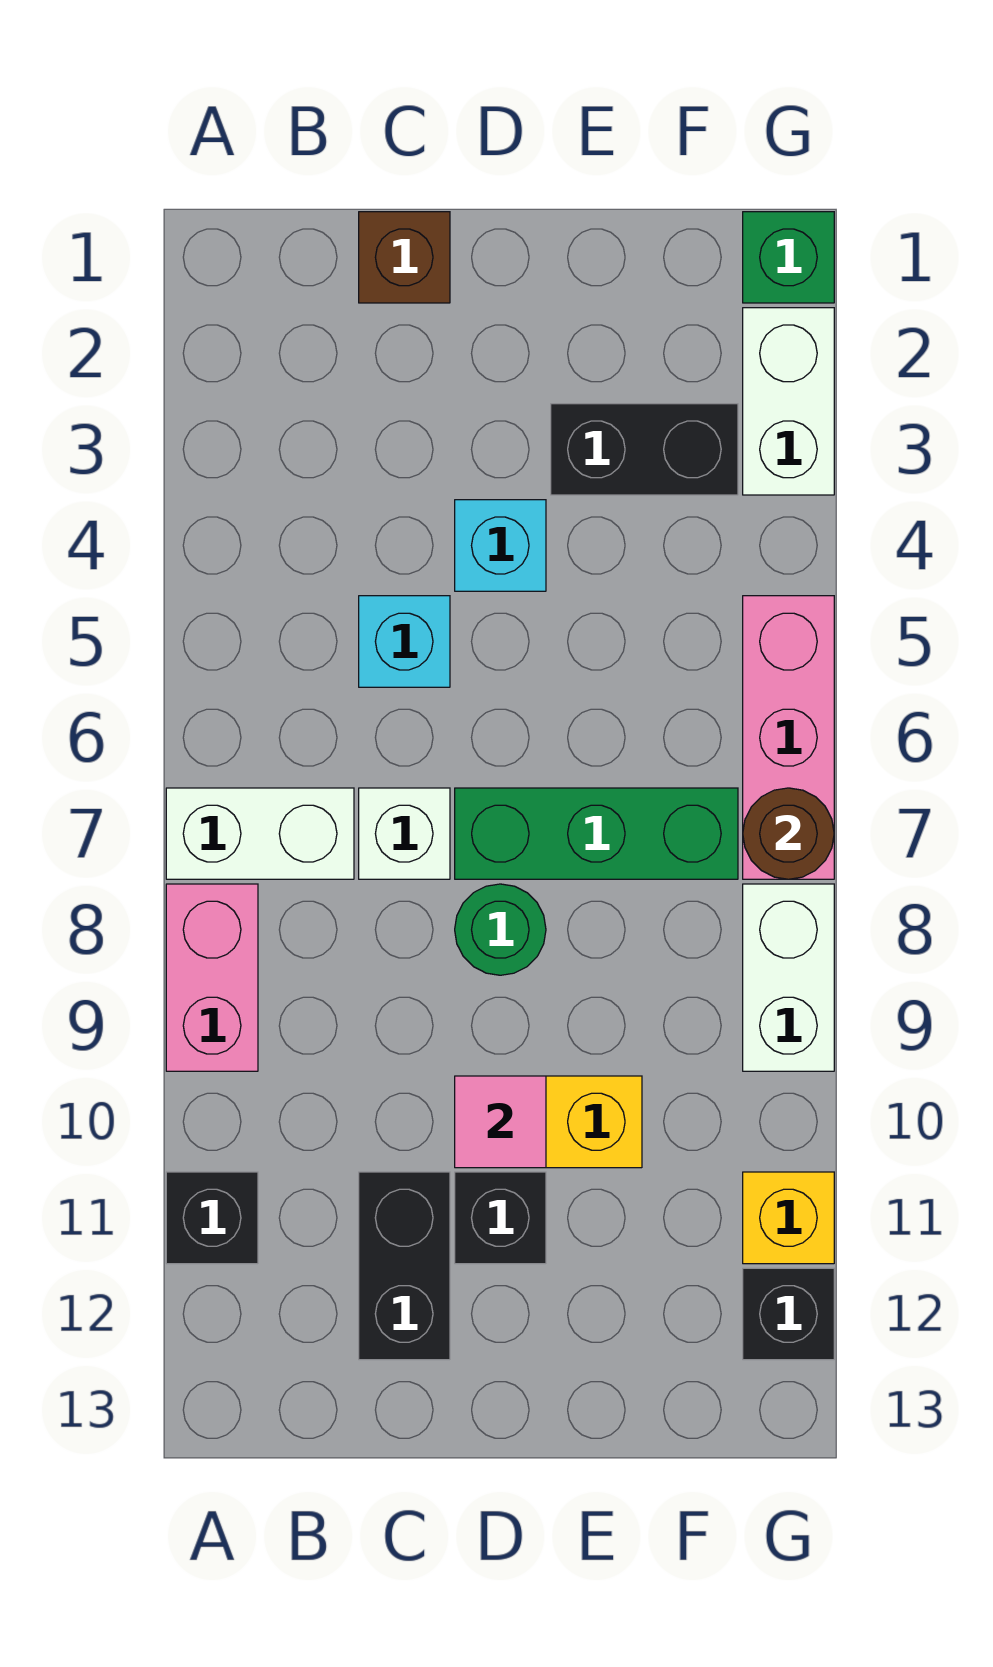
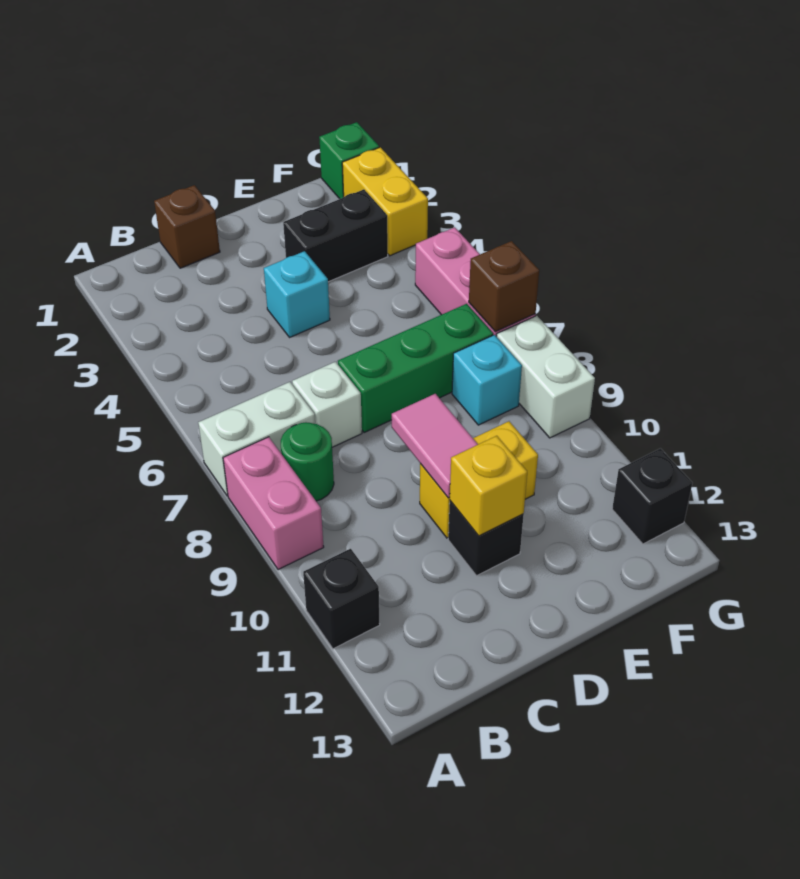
cyan 1x1 brick [359,596,450,687] -> cyan 1x1 brick moved to [452,335,522,425]
black 1x2 brick [359,1172,450,1360] -> none
green 1x1 round brick [455,884,546,975] -> green 1x1 round brick moved to [281,422,334,501]
pink 1x1 tile [455,1076,546,1168] -> pink 1x2 tile [392,394,478,498]
white 1x2 brick [743,308,834,495] -> yellow 1x2 brick [342,147,428,256]
brown 1x1 round brick [743,788,834,879] -> brown 1x1 brick [469,241,539,332]
yellow 1x1 brick [743,1172,834,1264] -> yellow 1x1 brick moved to [449,436,527,536]

